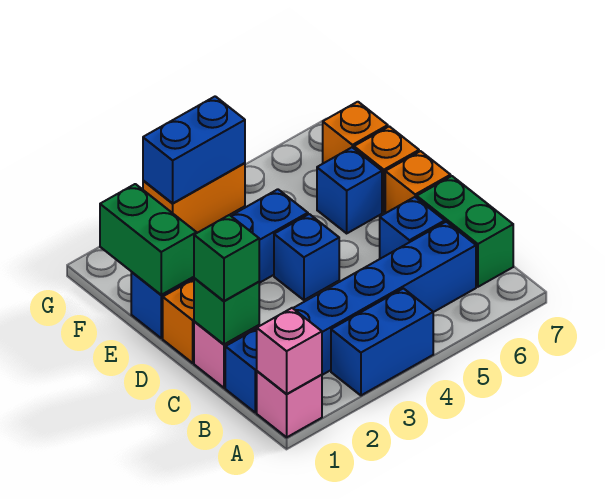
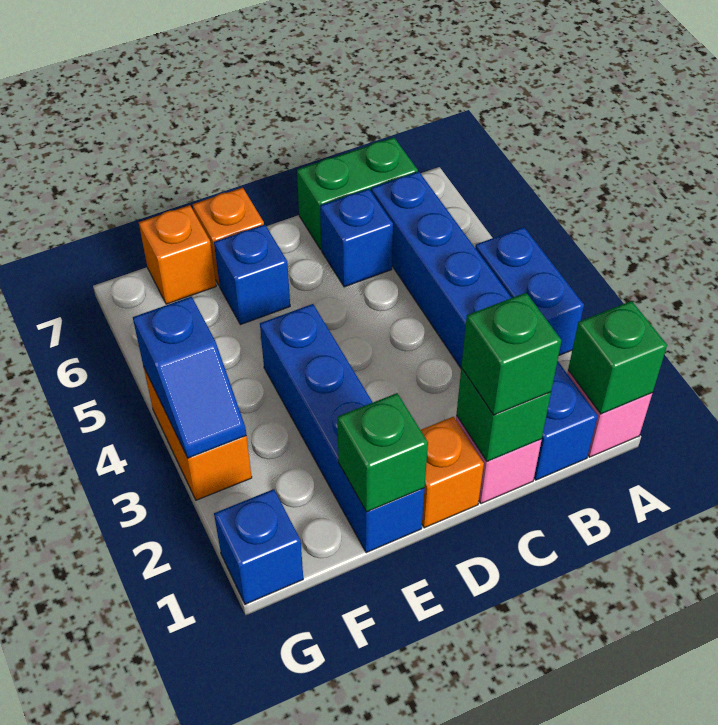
pink 1x1 brick [257,308,322,394] -> green 1x1 brick [568,301,667,414]
blue 1x1 brick [274,214,339,300] -> blue 1x1 brick moved to [214,489,303,604]
orange 1x1 brick [385,151,451,213] -> none
green 1x2 brick [100,184,197,295] -> green 1x1 brick [337,393,428,512]
blue 1x2 brick [143,96,245,203] -> blue 1x2 slope [133,296,246,458]

